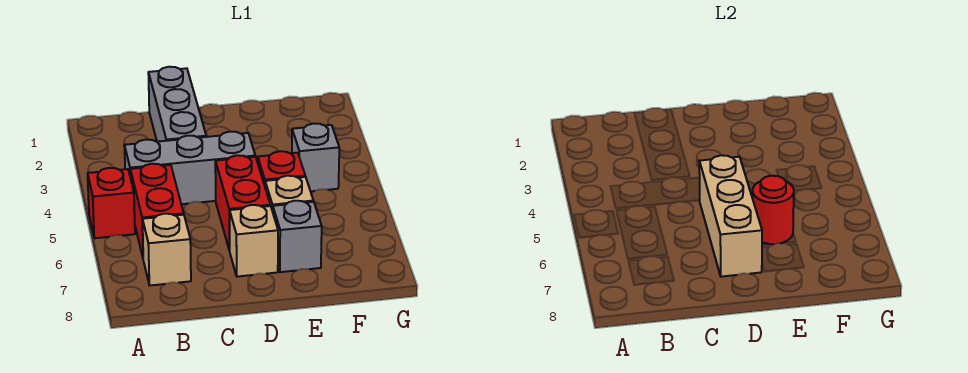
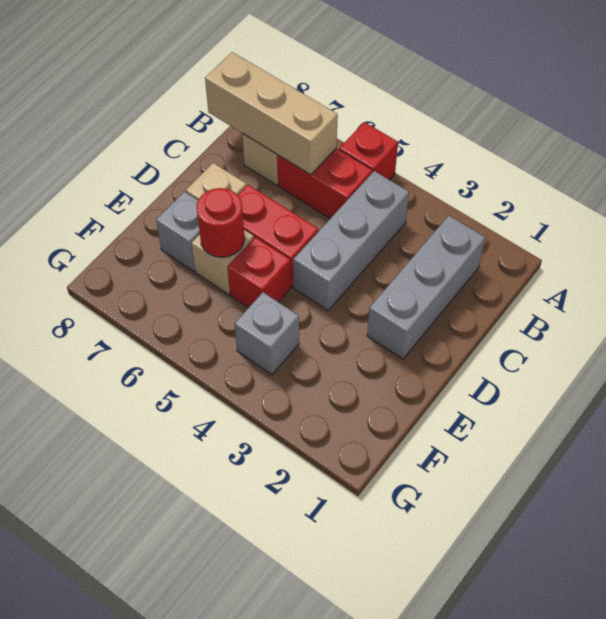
grey 1x3 brick [148,67,206,142] -> grey 1x3 brick turned to [367,216,485,359]
tan 1x3 brick [699,155,762,277] -> tan 1x3 brick moved to [205,52,338,175]

